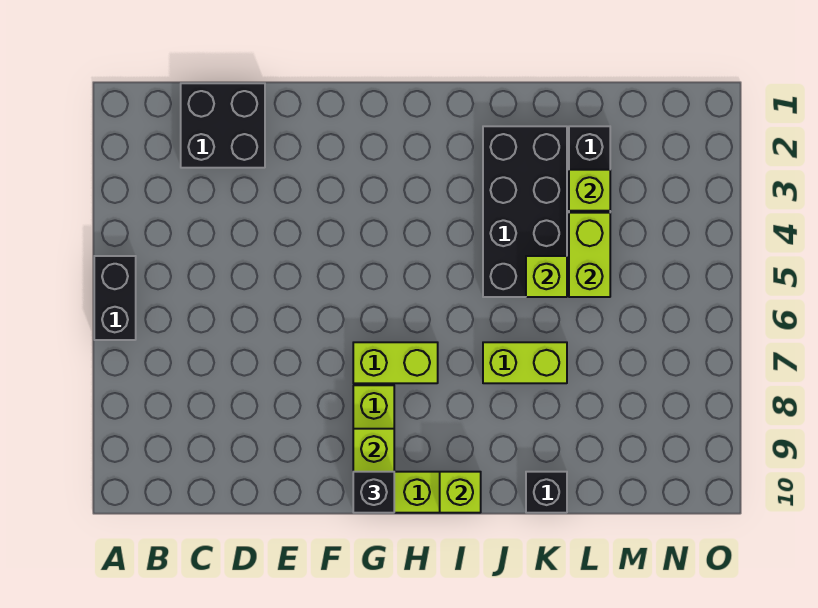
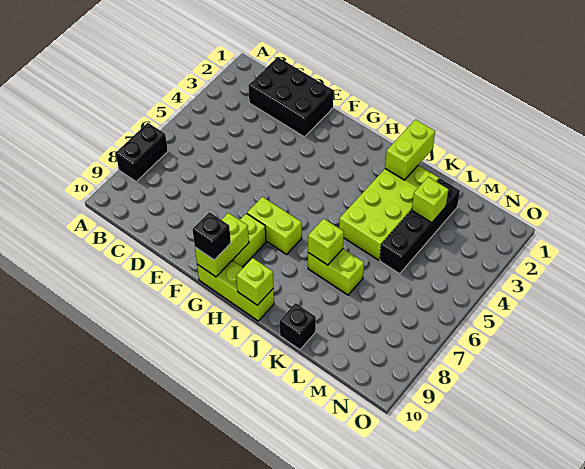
black 1x2 brick [94,256,136,340] -> black 1x2 brick moved to [116,123,168,182]
black 2x2 brick [181,83,265,168] -> black 2x3 brick [248,57,333,137]
black 2x4 brick [483,126,567,297] -> lime 2x4 brick [339,165,439,260]
lime 1x1 brick [526,256,567,297] -> lime 1x1 brick moved to [308,219,344,265]
lime 1x2 brick [569,213,610,297] -> lime 1x2 brick moved to [385,119,435,180]

